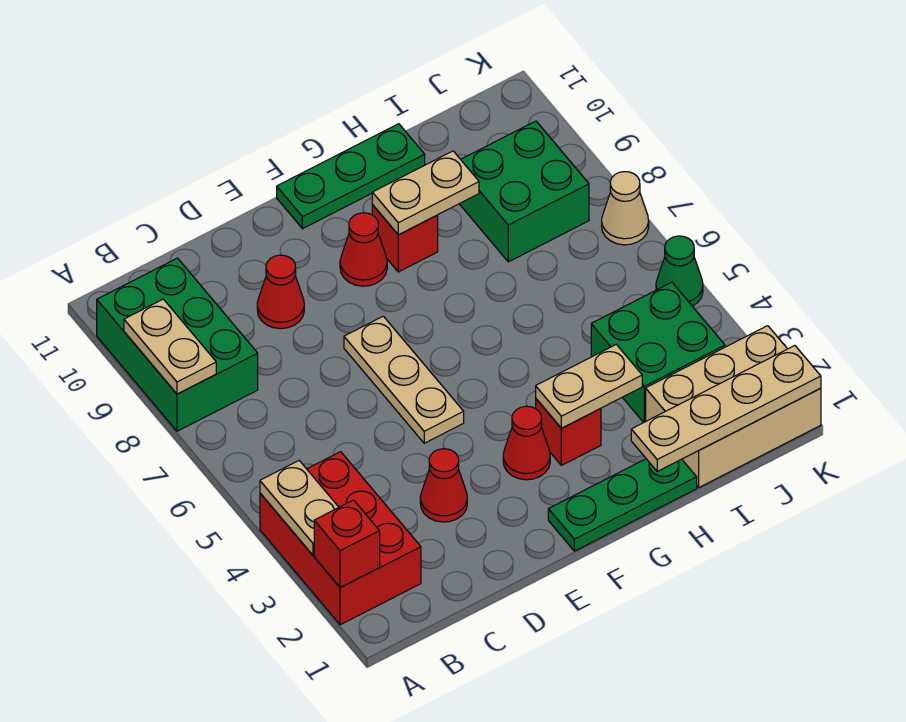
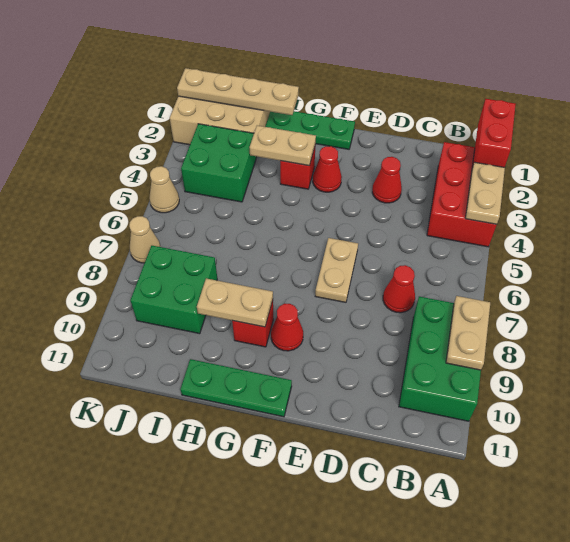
red 1x1 brick [314,500,380,587] -> red 1x2 brick [472,99,516,167]
red 1x1 cone [257,255,304,329] -> red 1x1 cone moved to [383,265,415,313]
tan 1x3 plate [344,316,464,443] -> tan 1x2 plate [315,238,358,302]
green 1x1 cone [656,236,703,306] -> tan 1x1 cone [149,166,179,213]

